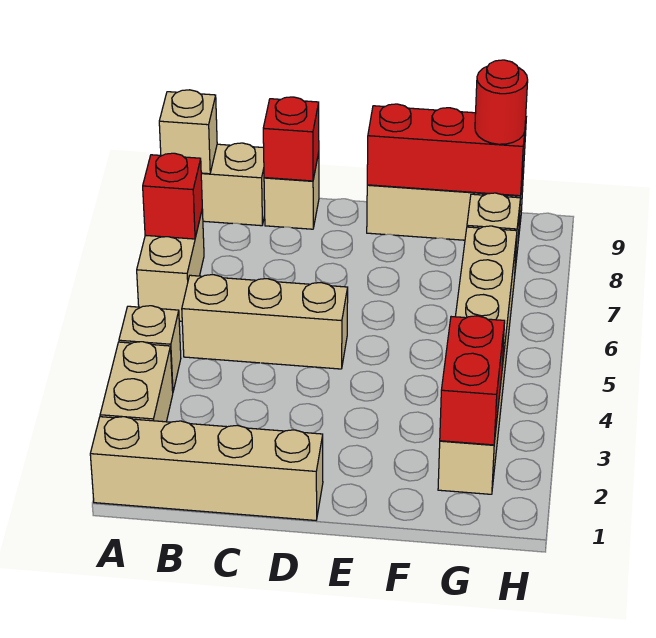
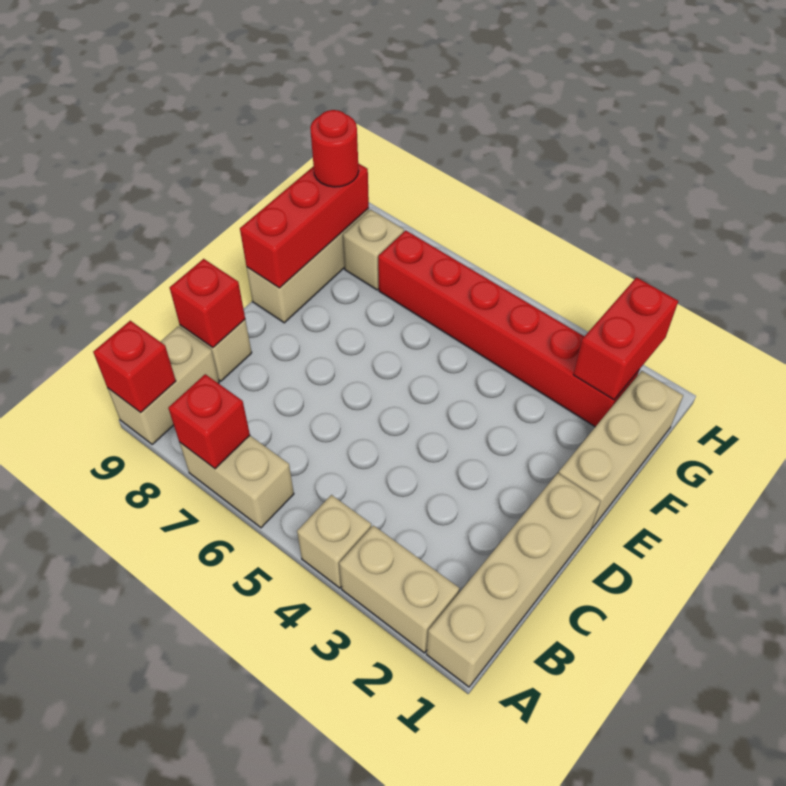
tan 1x1 brick [159,90,217,174] -> red 1x1 brick [93,321,176,413]
tan 1x3 brick [182,275,348,369] -> tan 1x3 brick moved to [559,371,683,528]
tan 1x6 brick [438,226,517,494] -> red 1x6 brick [378,230,639,427]
red 1x2 brick [440,316,505,445] -> red 1x2 brick turned to [573,278,678,400]

